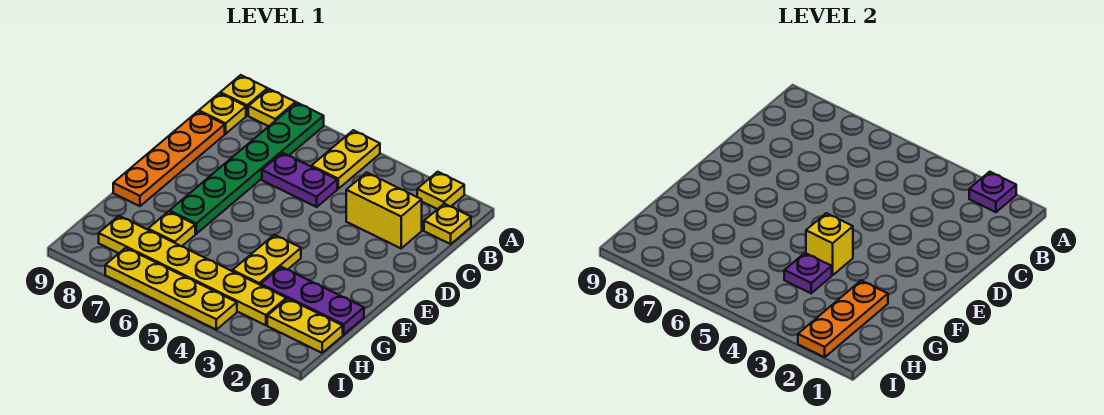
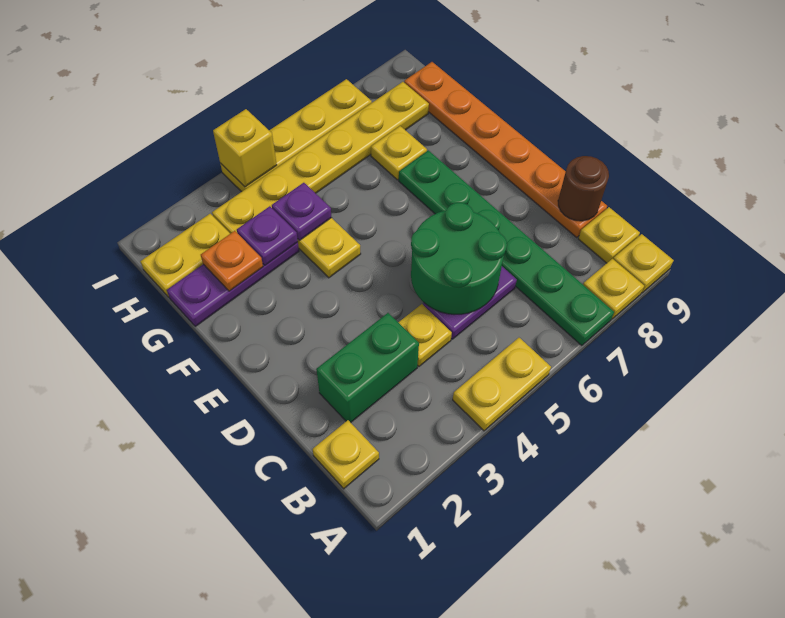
yellow 1x1 plate [417,172,464,209] -> yellow 1x1 plate moved to [398,304,452,366]
purple 1x1 plate [969,172,1016,212] -> purple 1x1 plate moved to [237,206,298,265]
yellow 1x2 plate [311,130,380,189] -> yellow 1x2 plate turned to [453,338,551,431]
yellow 1x2 brick [346,173,422,248] -> green 1x2 brick [316,313,419,423]
none -> green 2x2 round brick [411,202,507,315]
orange 1x4 plate [113,111,225,206] -> orange 1x6 plate [404,62,607,238]
none -> brown 1x1 round brick [558,156,609,221]
yellow 1x1 brick [806,213,853,275] -> yellow 1x1 brick moved to [213,109,277,187]
orange 1x3 plate [798,280,888,357] -> orange 1x1 plate [201,231,263,291]

